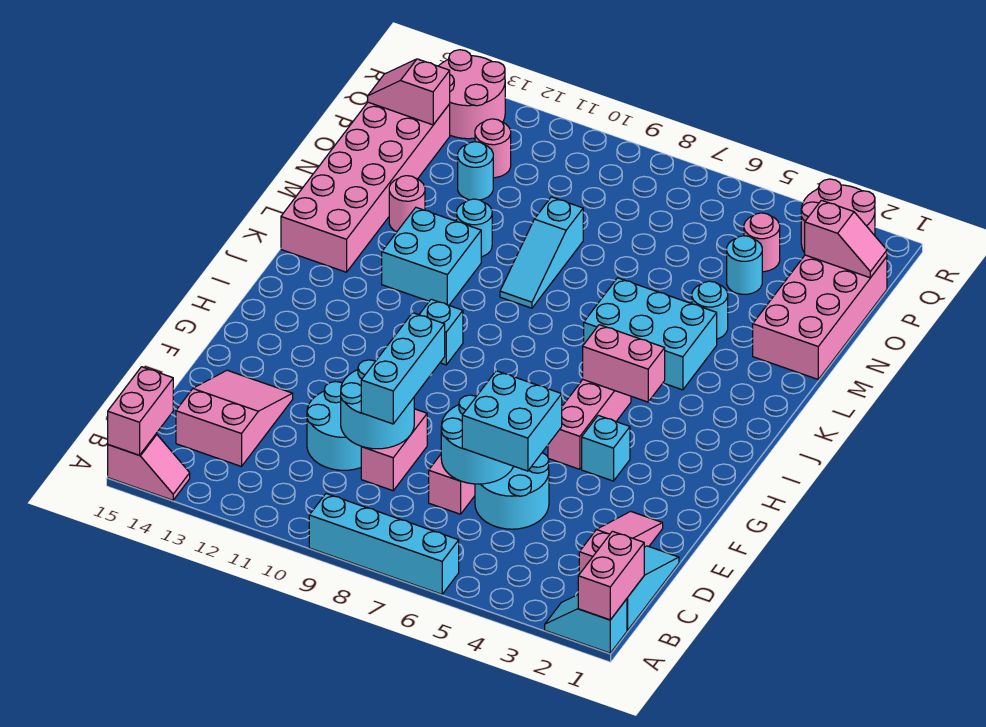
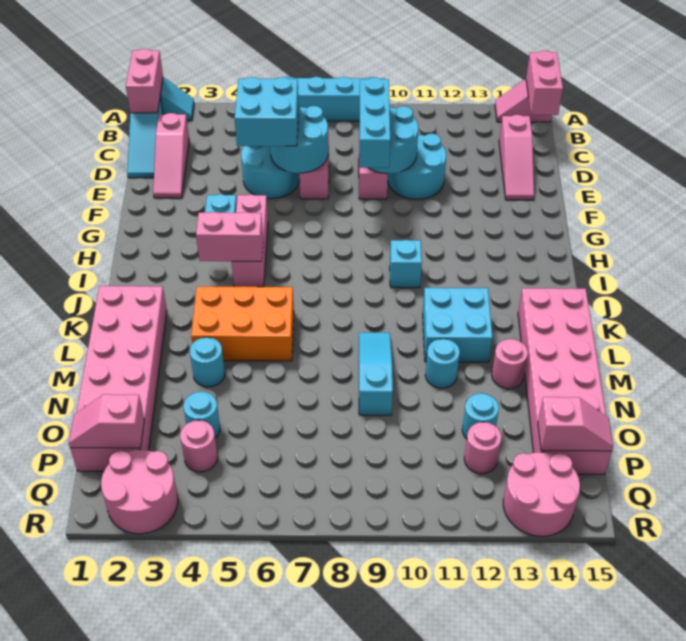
pink 2x3 slope [176,370,293,467] -> pink 1x3 slope [499,115,534,200]
cyan 2x3 brick [584,278,717,390] -> orange 2x3 brick [191,286,294,361]
pink 2x4 brick [753,255,887,379] -> pink 2x6 brick [70,286,167,471]

